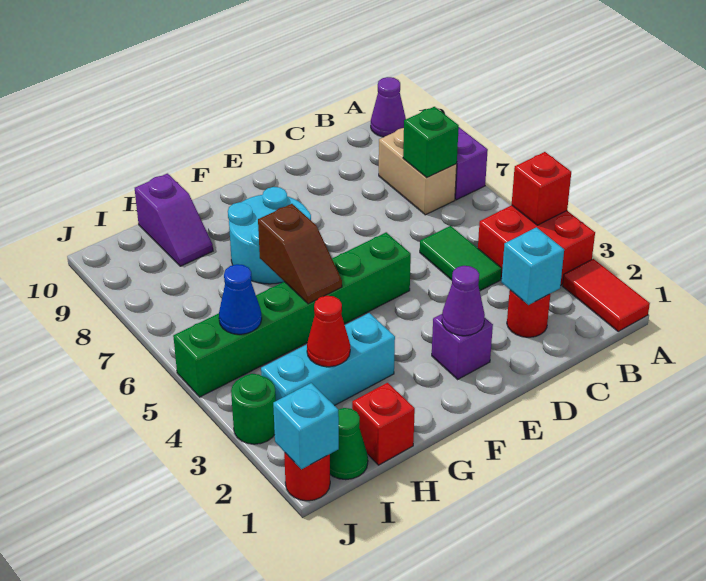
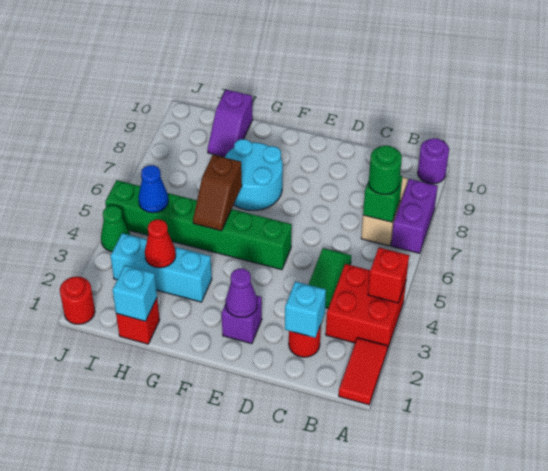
purple 1x1 cone [371,77,406,137] -> purple 1x1 round brick [418,138,449,184]
green 1x1 cone [330,408,368,480] -> green 1x1 cone moved to [101,206,130,252]
cyan 1x1 brick [273,383,339,469] -> cyan 1x1 brick moved to [113,265,157,321]
green 1x1 round brick [231,374,276,444] -> green 1x1 round brick moved to [369,145,402,194]

